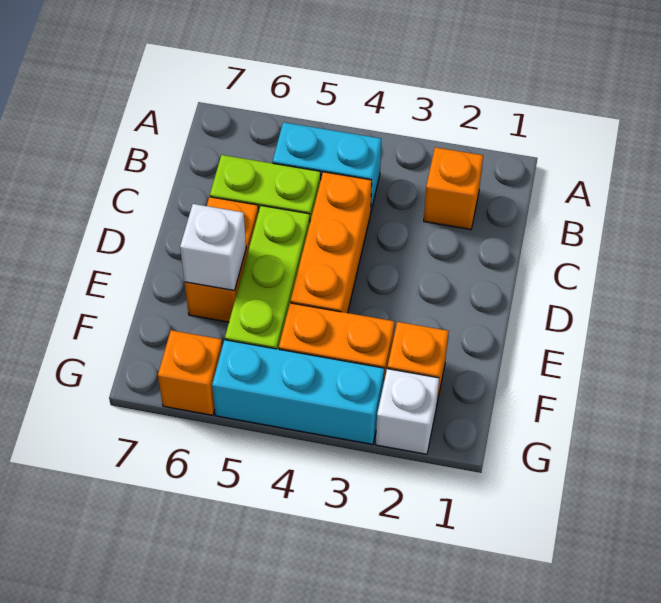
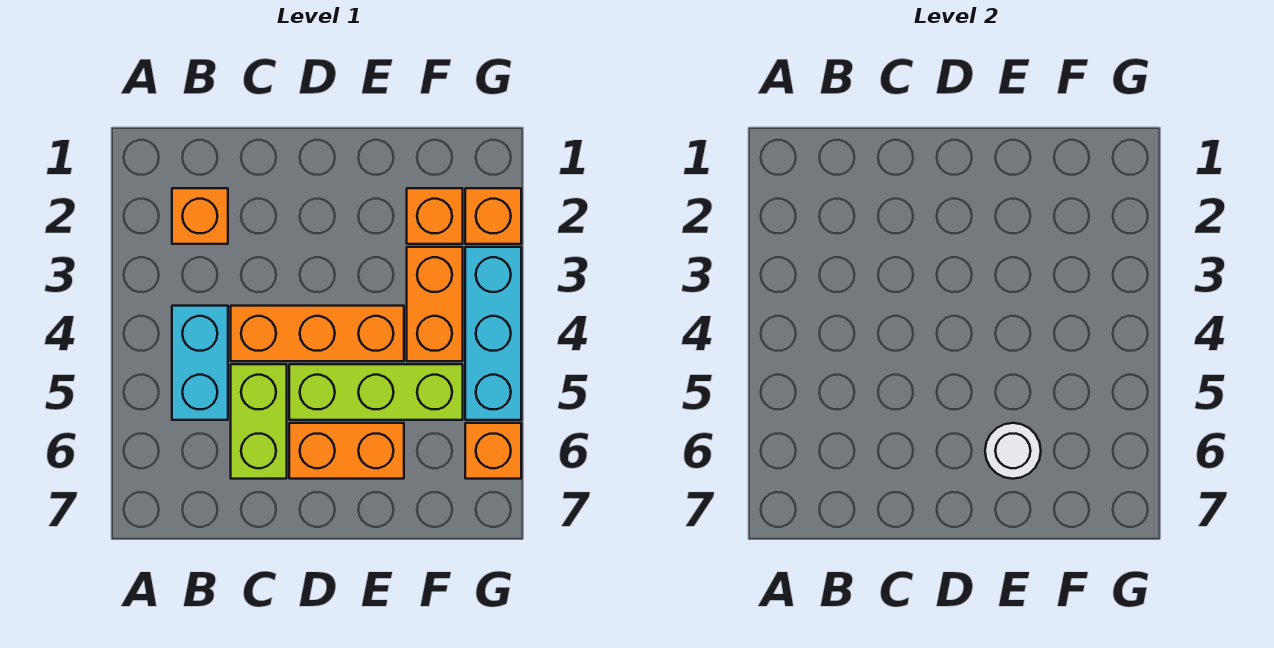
white 1x1 brick [180,204,246,291] -> white 1x1 round brick [985,423,1041,479]
white 1x1 brick [376,369,439,454] -> orange 1x1 brick [465,188,521,244]

